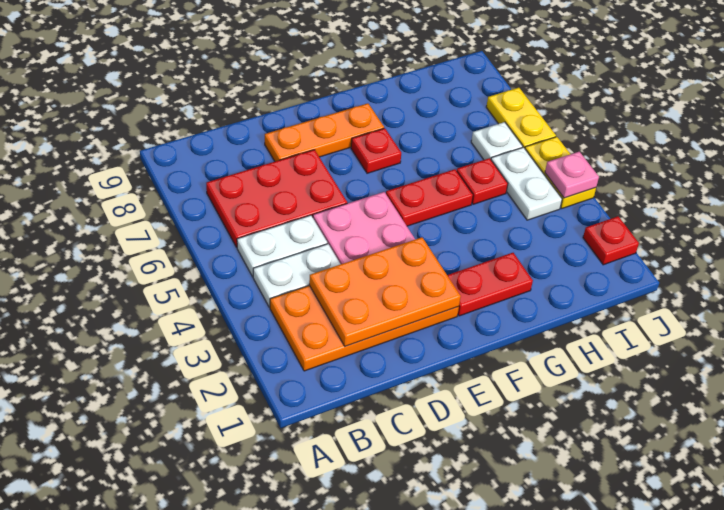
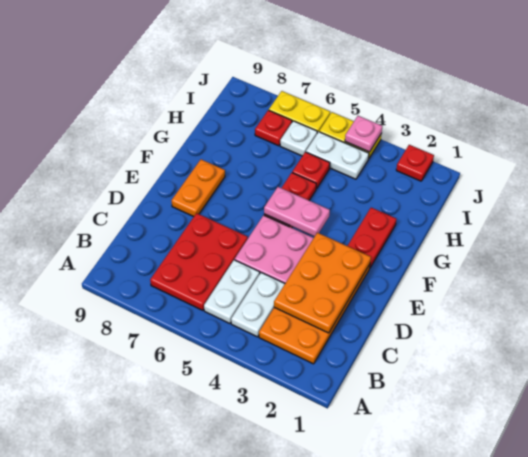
orange 1x3 plate [265,103,384,161] -> orange 1x2 plate [172,159,225,217]
none -> pink 1x2 plate [264,187,330,237]
red 1x1 plate [351,128,401,173] -> red 1x1 plate moved to [255,110,292,146]

